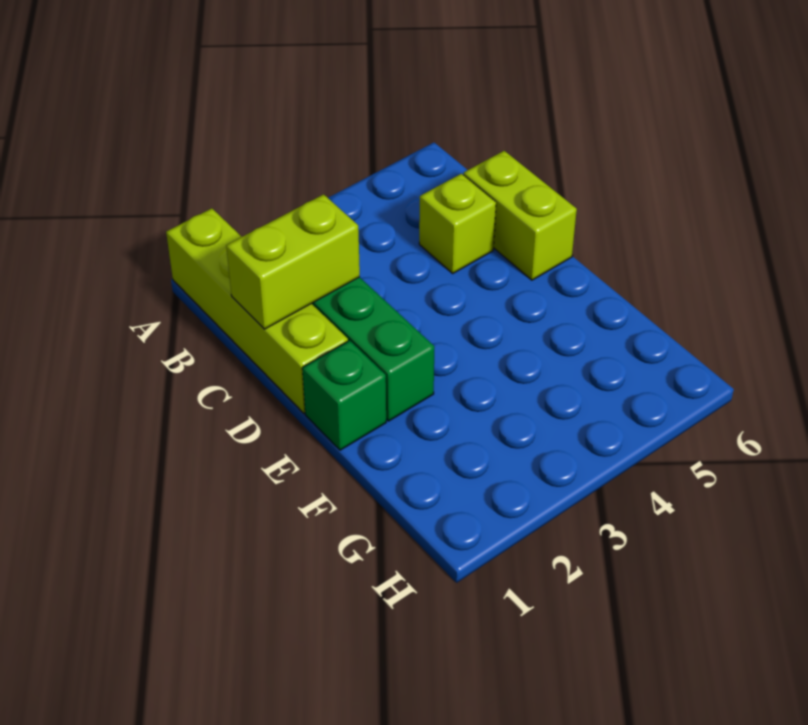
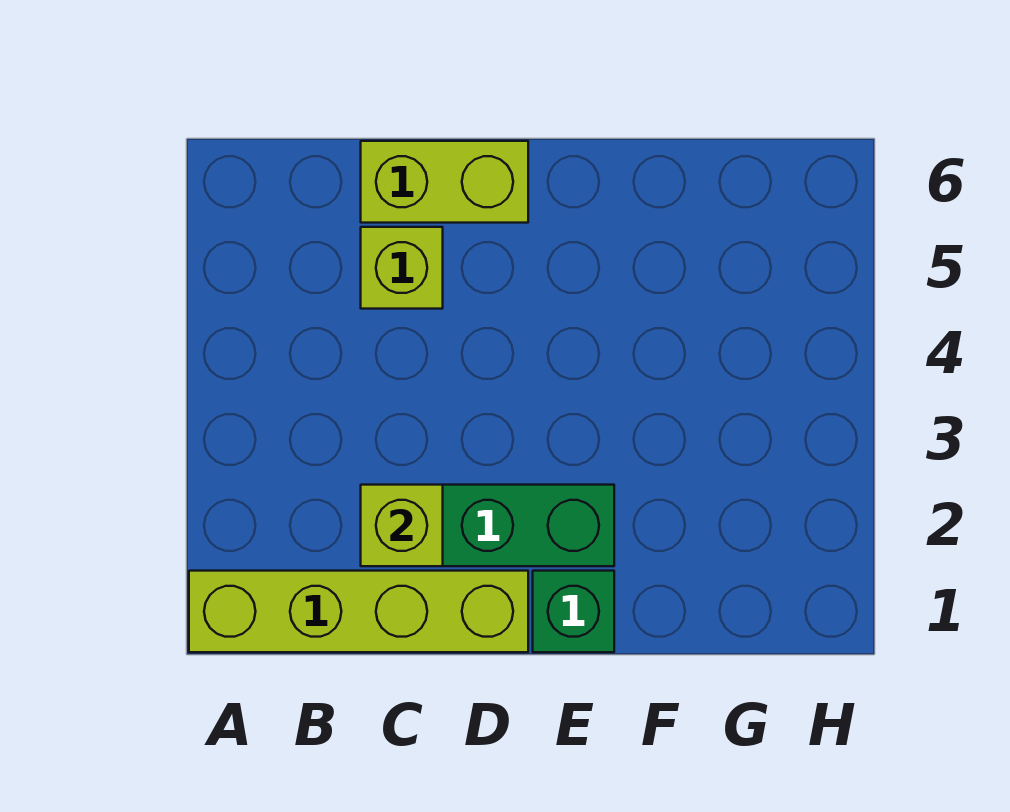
lime 1x2 brick [226,194,360,329] -> lime 1x1 brick [361,485,443,566]

